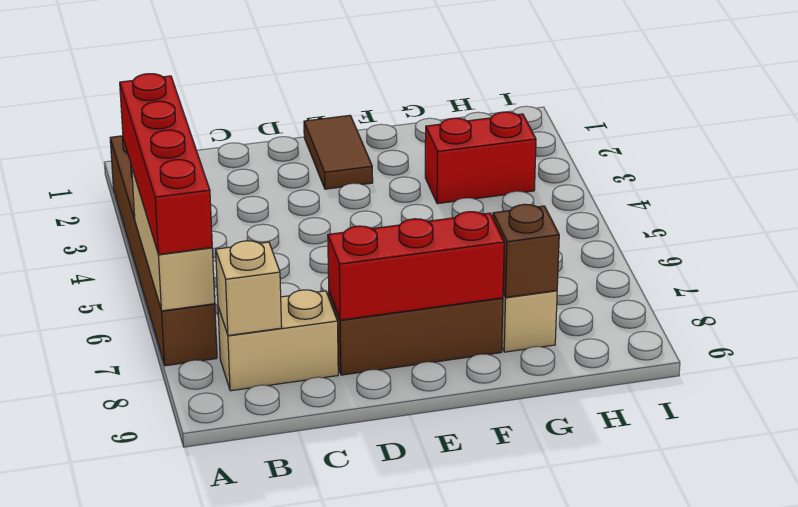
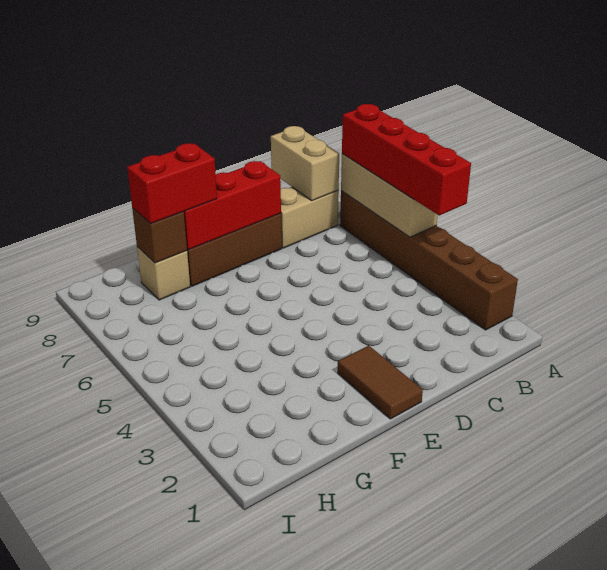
tan 1x1 brick [216,241,282,335] -> tan 1x2 brick [271,126,339,201]
red 1x2 brick [425,112,536,204] -> red 1x2 brick moved to [127,143,217,224]

